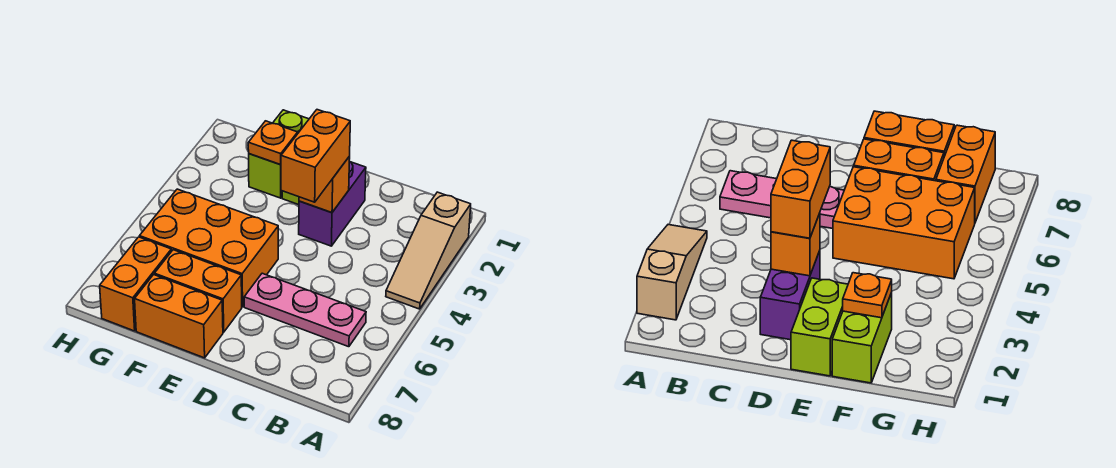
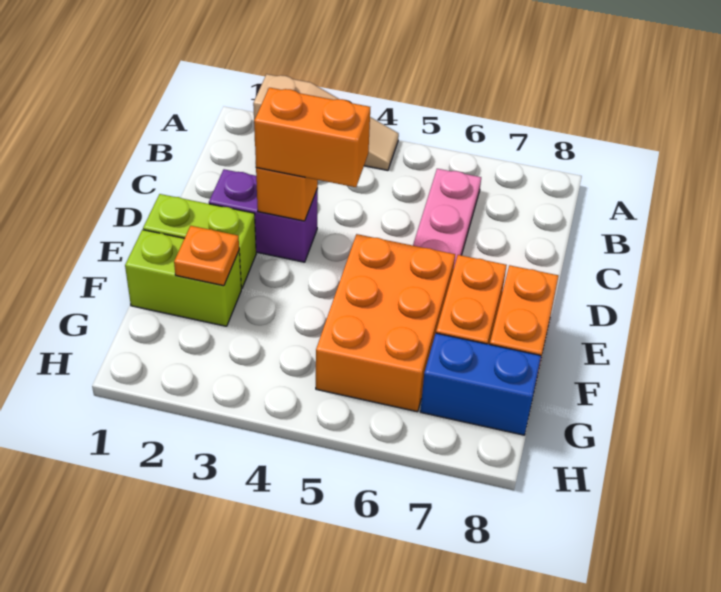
orange 1x2 brick [100,237,171,331] -> blue 1x2 brick [420,333,541,435]

